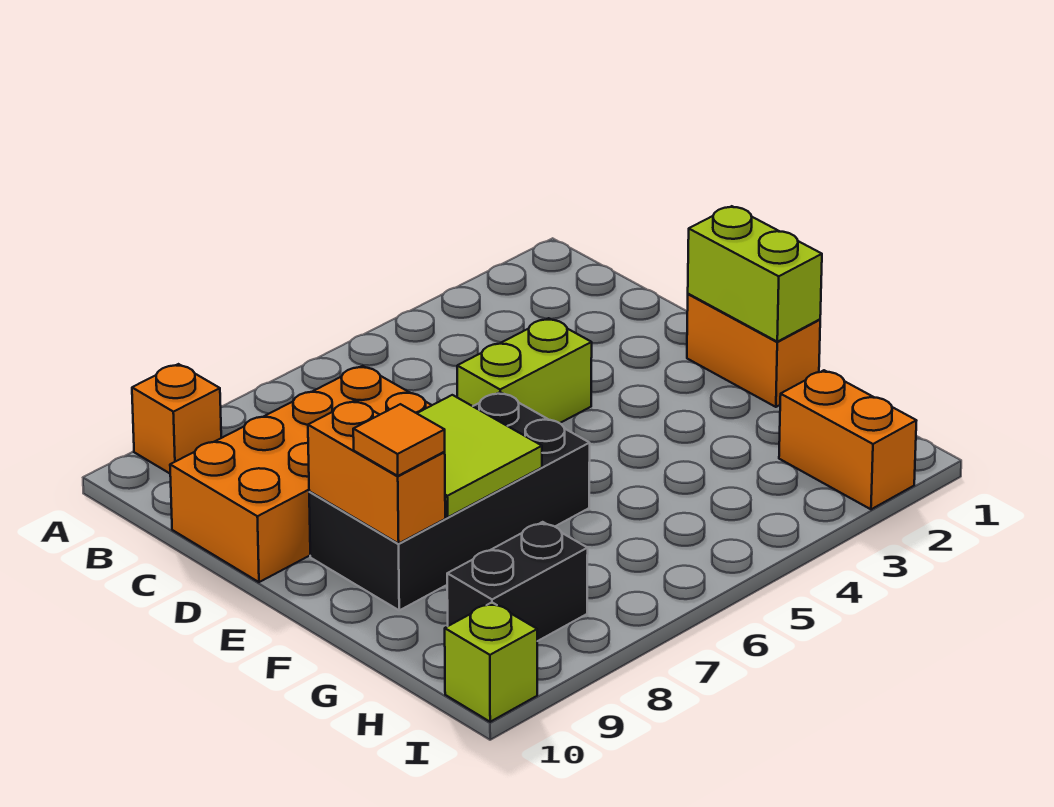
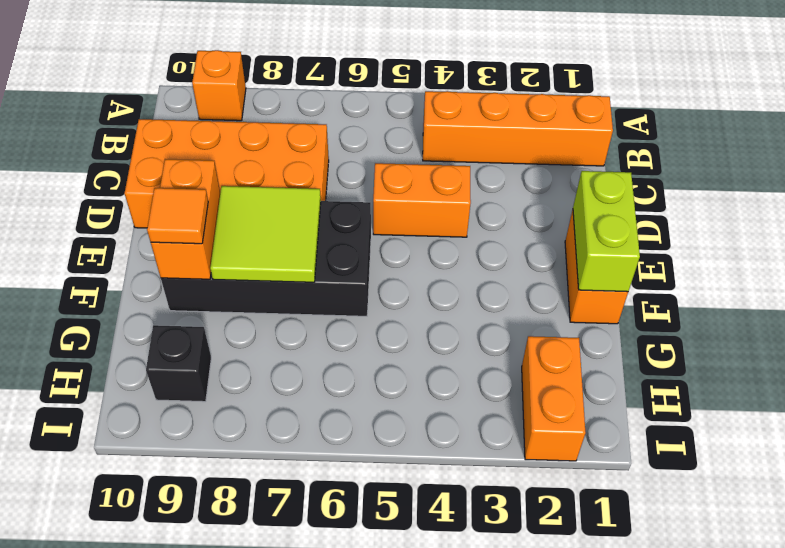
none -> orange 1x4 brick [423,91,613,166]
lime 1x2 brick [457,318,592,423] -> orange 1x2 brick [373,163,471,237]
black 1x2 brick [447,522,588,641] -> black 1x1 brick [146,325,211,402]
lime 1x1 brick [445,603,537,722] -> none

